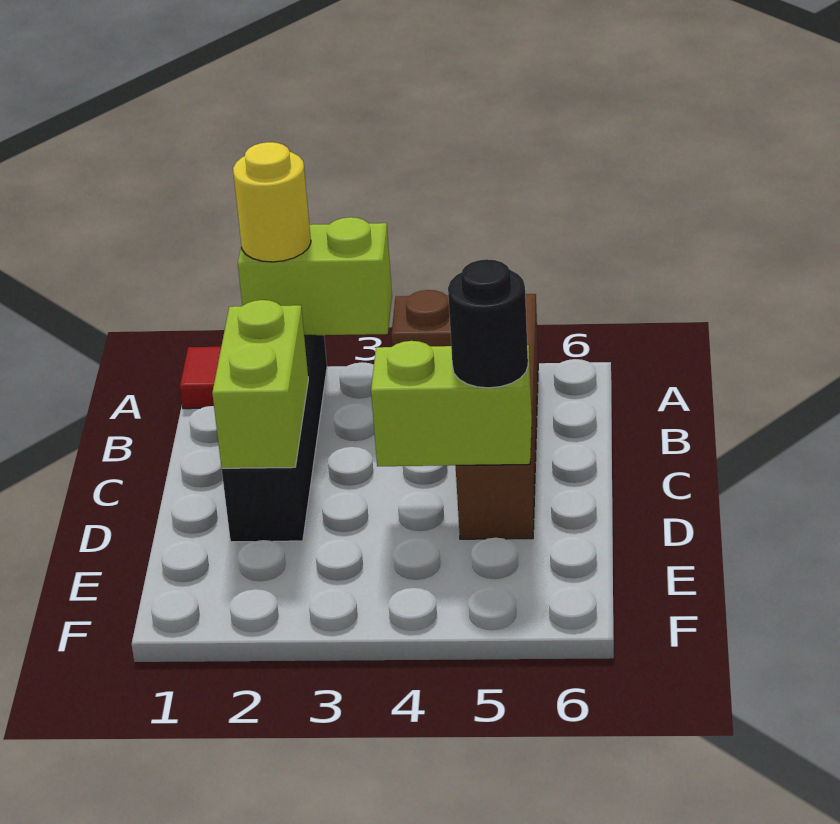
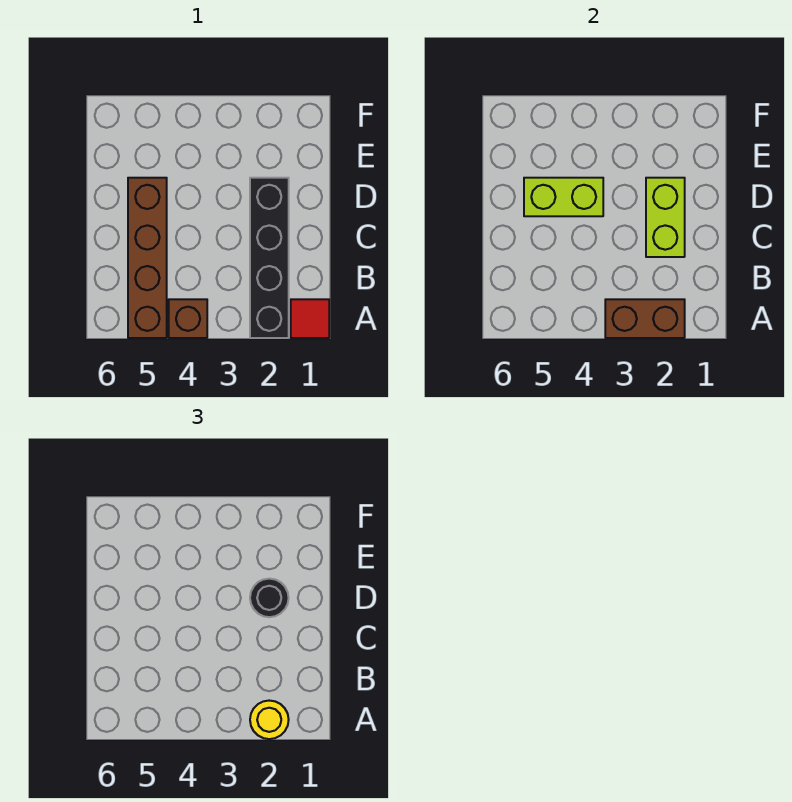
lime 1x2 brick [238,217,392,336] -> brown 1x2 brick [605,299,685,338]
black 1x1 round brick [448,259,528,388] -> black 1x1 round brick moved to [250,579,289,617]

